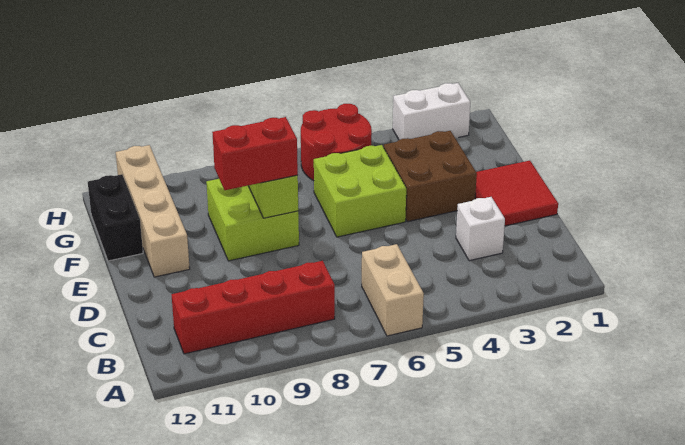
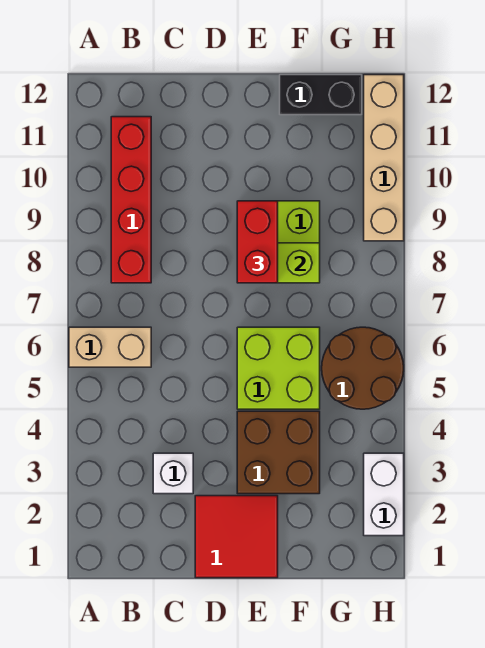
tan 1x4 brick [116,145,190,277] -> tan 1x4 brick turned to [364,75,404,241]
red 2x2 round brick [301,104,372,181] -> brown 2x2 round brick [322,327,404,409]

